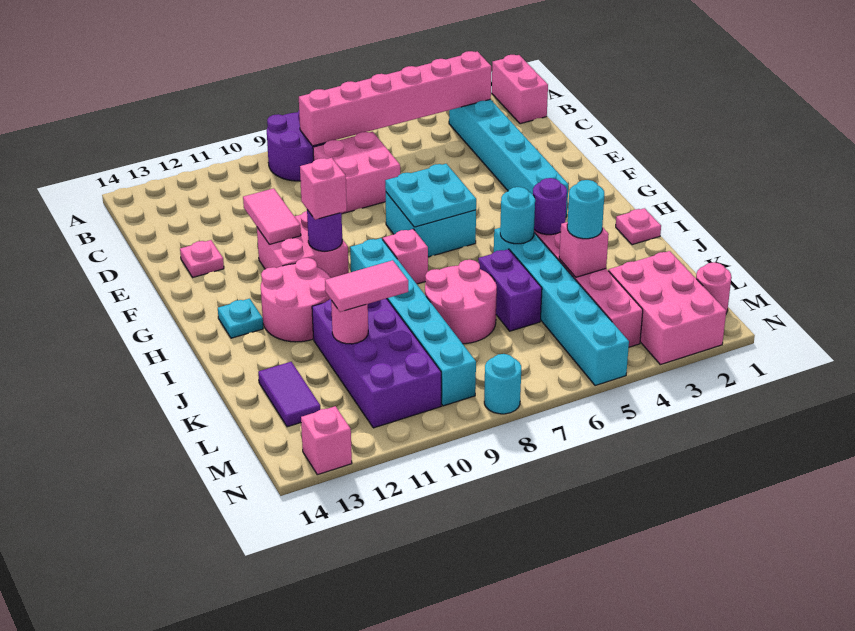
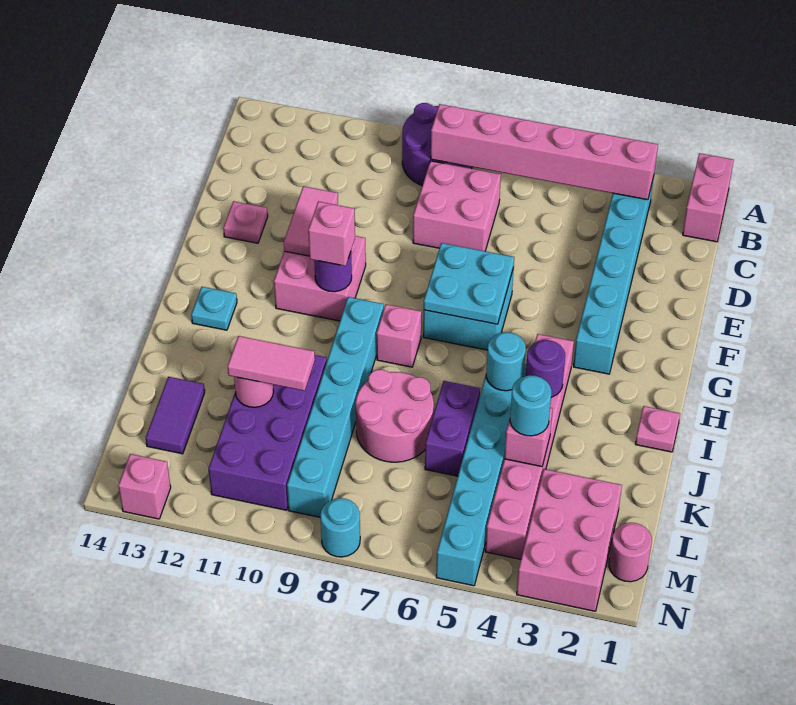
pink 2x2 round brick [261,258,330,342] -> none

